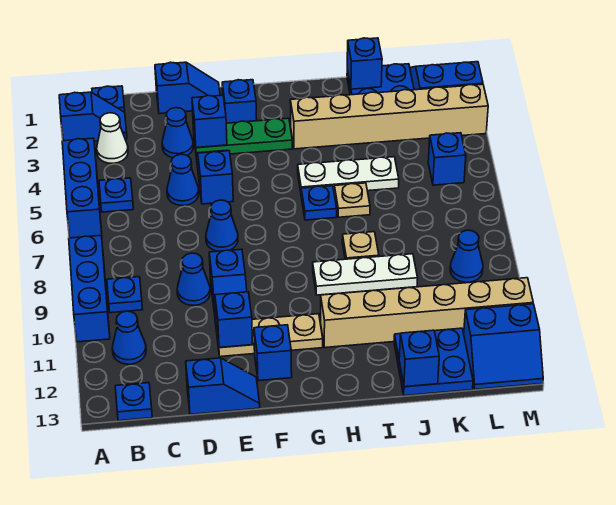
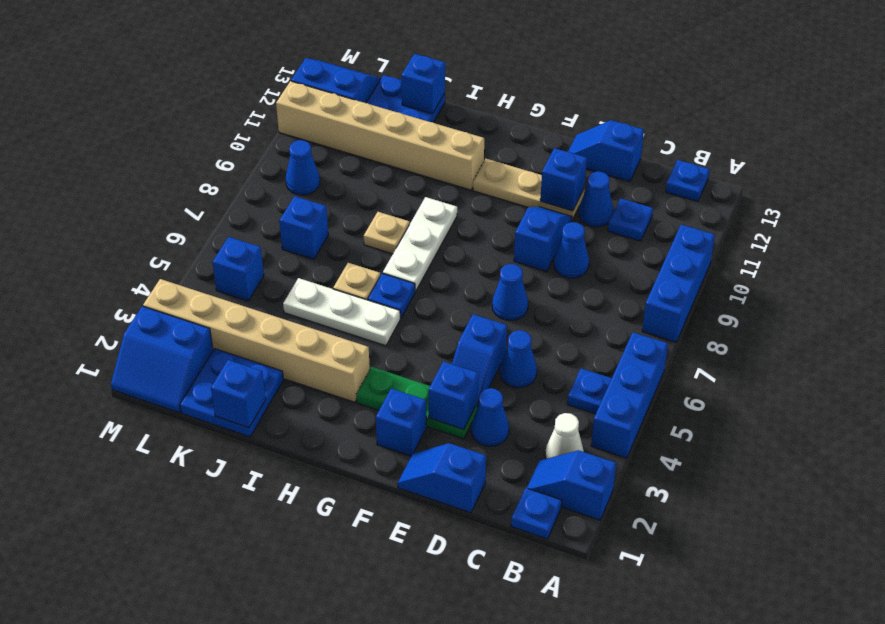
blue 1x1 plate [107,277,143,313] -> blue 1x1 plate moved to [608,198,653,241]
blue 1x1 cone [112,311,146,364] -> blue 1x1 cone moved to [579,172,613,227]
blue 1x1 brick [254,325,292,381] -> blue 1x1 brick moved to [279,196,328,259]
white 1x3 plate [313,254,418,295] -> white 1x3 plate turned to [383,197,457,292]

